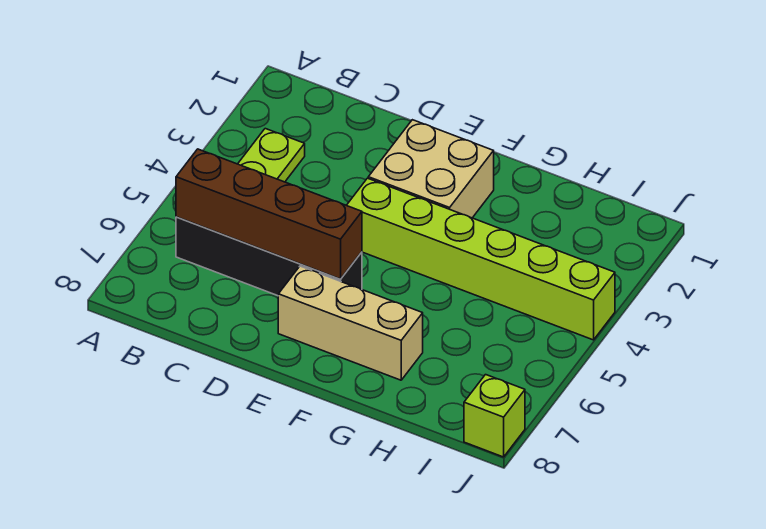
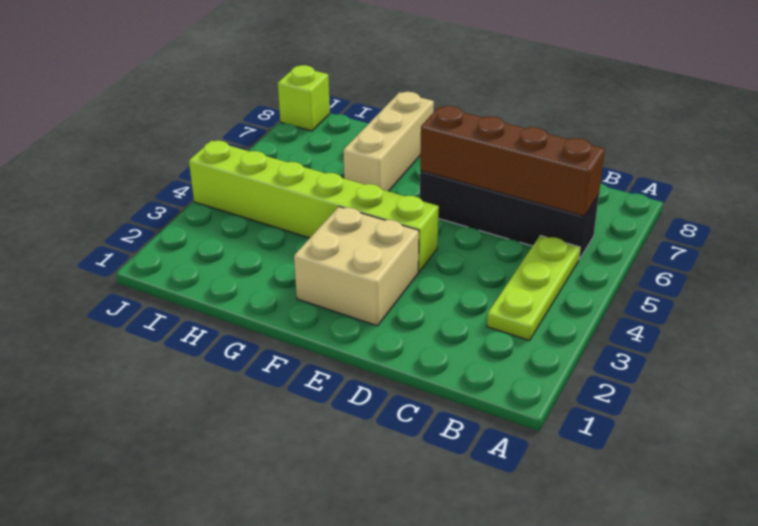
tan 1x3 brick [278,266,423,380] -> tan 1x3 brick turned to [343,92,434,191]

